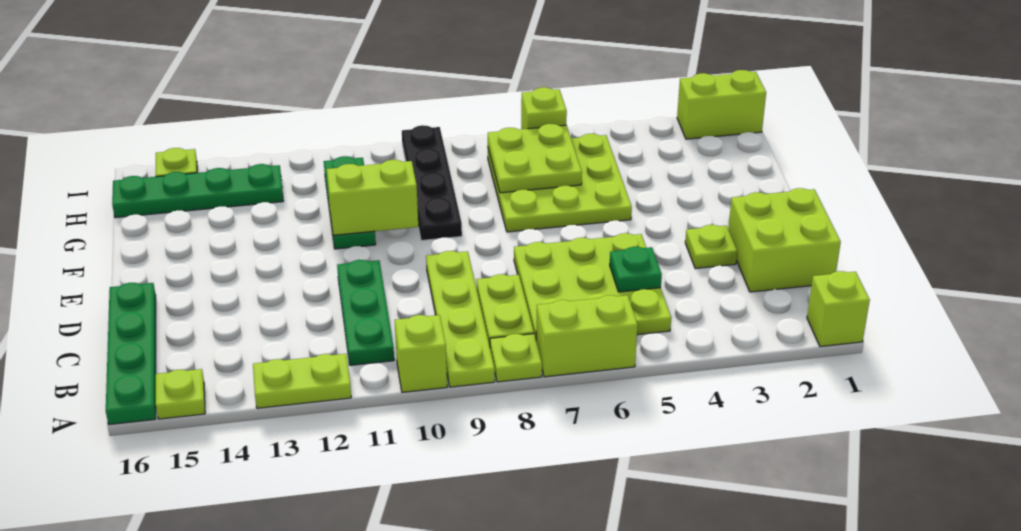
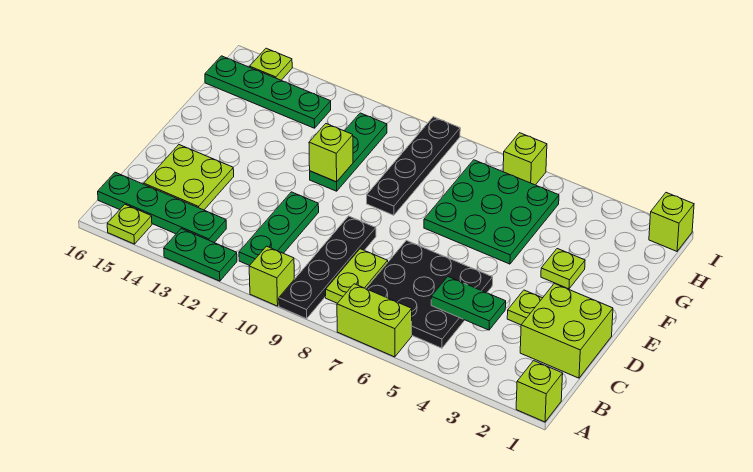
lime 1x1 plate [490,334,542,382] -> lime 1x1 plate moved to [541,249,585,289]
lime 1x4 plate [426,251,495,387] -> black 1x4 plate [279,216,376,319]
lime 1x2 plate [253,354,351,408] -> green 1x2 plate [164,229,237,281]
green 1x4 plate [106,283,156,425] -> green 1x4 plate turned to [98,172,226,242]
lime 3x3 plate [514,233,671,339] -> black 3x3 plate [366,240,493,348]
green 1x1 plate [610,247,662,292] -> green 1x2 plate [431,277,506,330]
lime 3x3 plate [488,134,632,232] -> green 3x3 plate [424,160,559,264]
lime 1x2 brick [327,160,418,235] -> lime 1x1 brick [309,124,353,182]
lime 2x2 plate [488,124,582,193] -> lime 2x2 plate moved to [144,145,234,210]
lime 1x2 brick [677,70,766,139] -> lime 1x1 brick [649,193,694,251]

